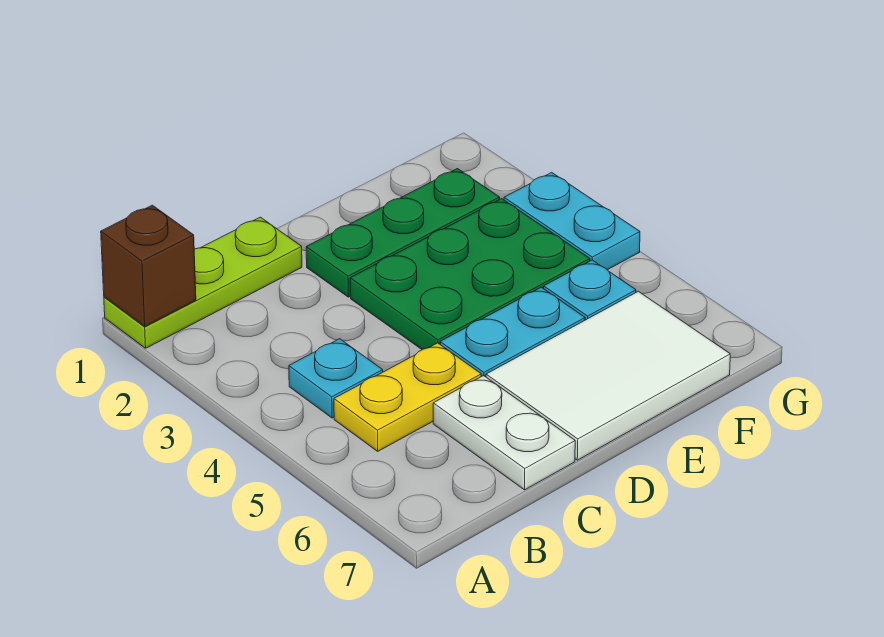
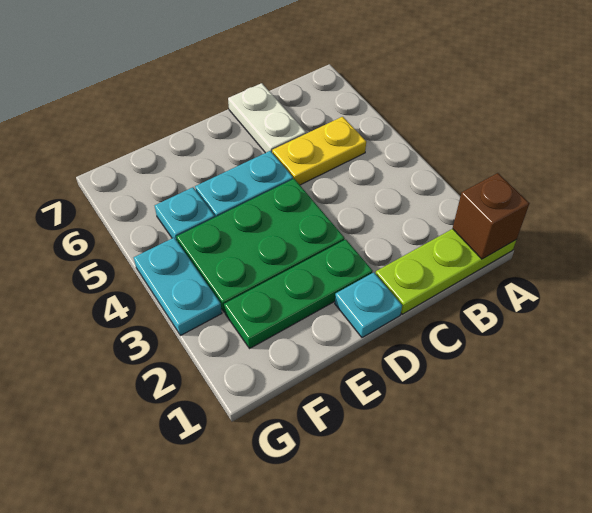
cyan 1x1 plate [289,339,383,418] -> cyan 1x1 plate moved to [335,272,402,338]
white 2x3 tile [486,291,730,460] -> none

